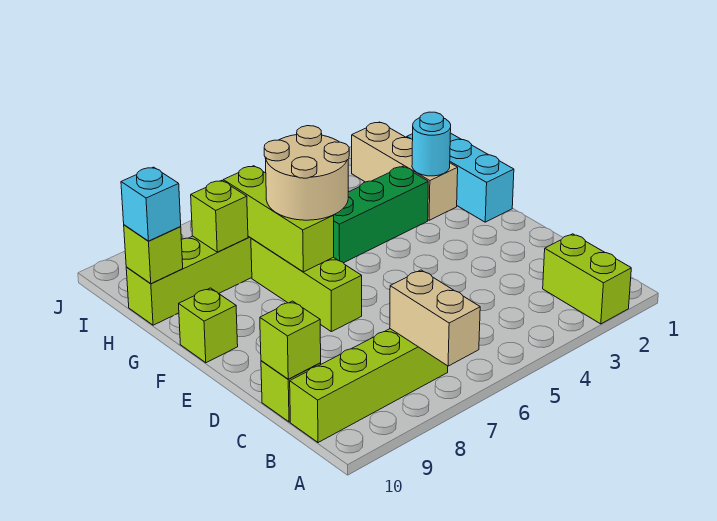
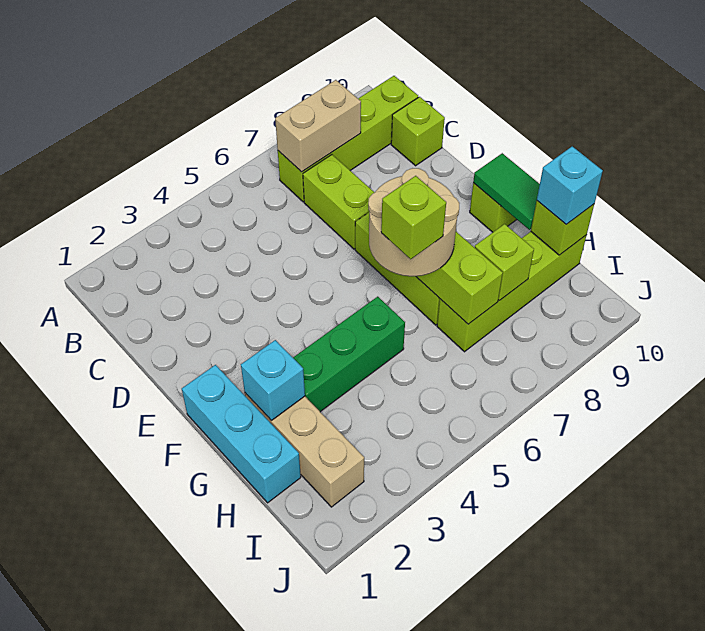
lime 1x2 brick [543,234,631,324] -> lime 1x2 brick moved to [303,155,375,249]
tan 1x2 brick [390,270,480,366] -> tan 1x2 brick turned to [275,80,361,172]
lime 1x1 brick [260,301,321,379] -> lime 1x1 brick moved to [381,176,446,259]
none -> green 1x2 tile [473,153,540,230]
cyan 1x1 round brick [412,112,451,176] -> cyan 1x1 brick [241,340,305,420]

